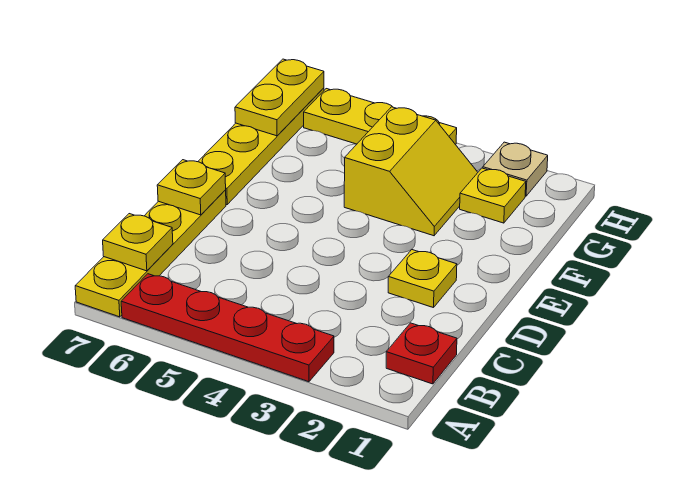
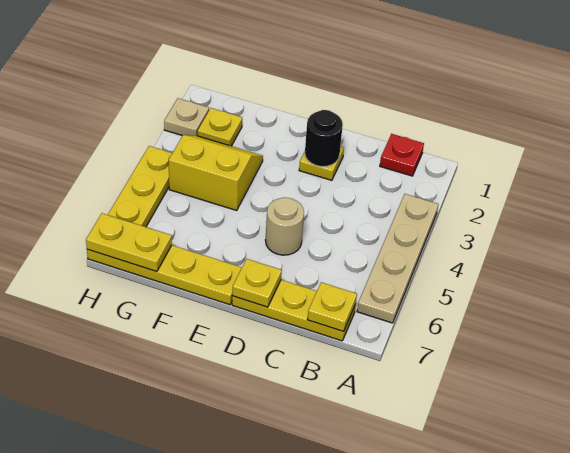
red 1x4 plate [121,274,334,382] -> tan 1x4 plate [357,194,438,323]
yellow 1x4 plate [75,190,226,317] -> yellow 1x3 plate [232,280,356,341]
none -> black 1x1 round brick [305,110,343,167]
none -> tan 1x1 round brick [266,197,304,255]

